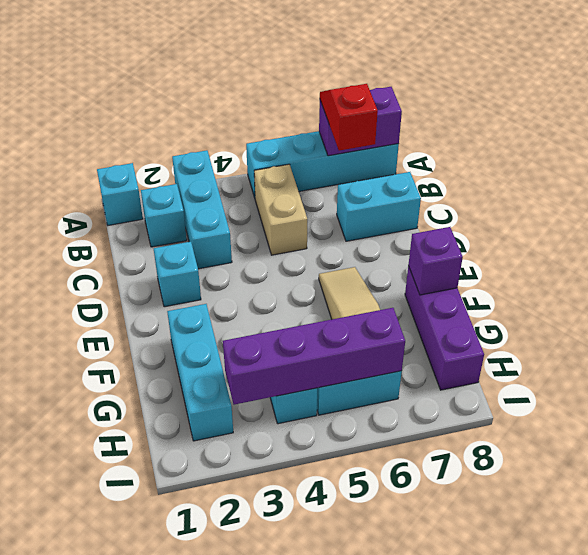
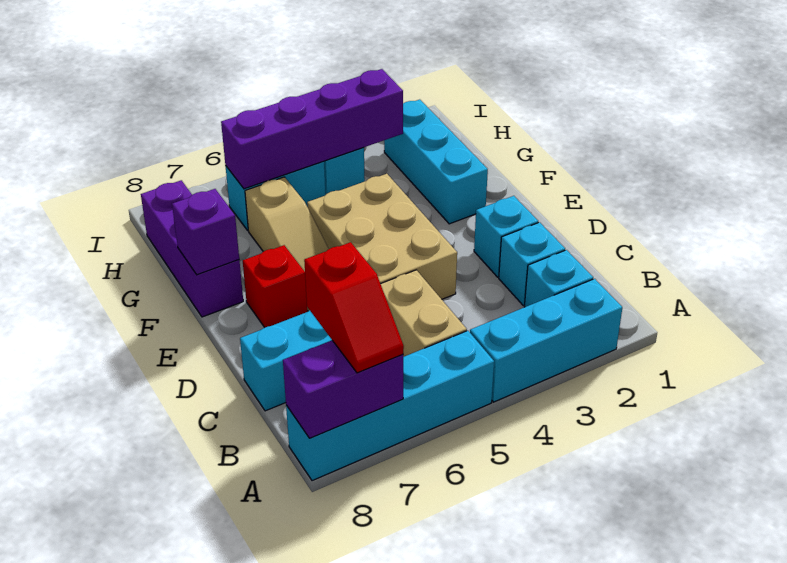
cyan 1x1 brick [97,163,143,225] -> cyan 1x1 brick moved to [499,222,565,306]
cyan 1x3 brick [172,150,232,269] -> cyan 1x3 brick turned to [470,279,622,402]
none -> tan 2x3 brick [307,174,457,299]
none -> red 1x1 brick [243,245,307,327]

